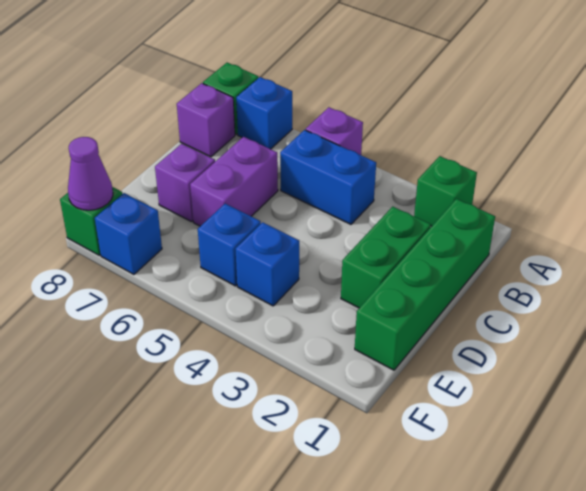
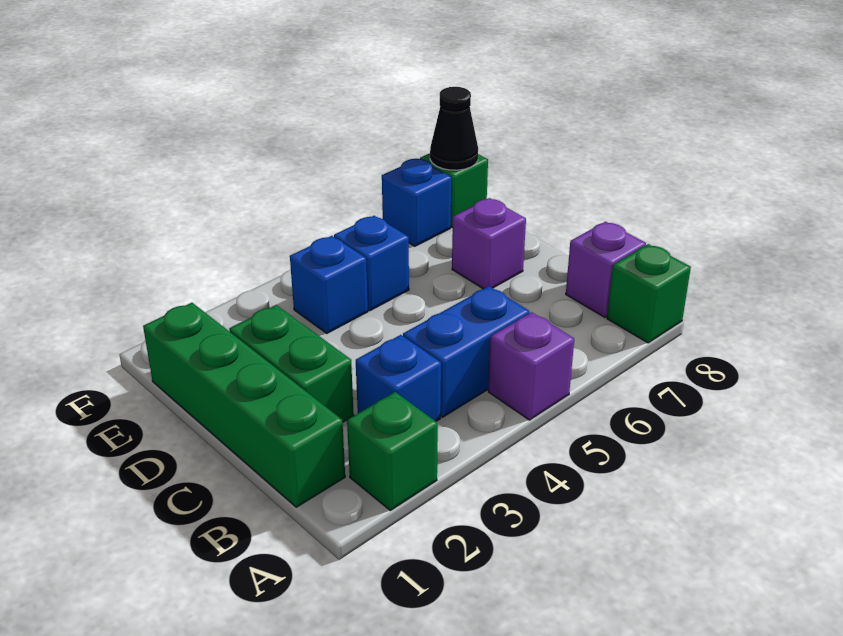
blue 1x1 brick [236,77,292,149] -> blue 1x1 brick moved to [356,335,441,421]
purple 1x2 brick [190,137,278,226] -> none
purple 1x1 cone [68,137,113,210] -> black 1x1 cone [430,87,478,170]

